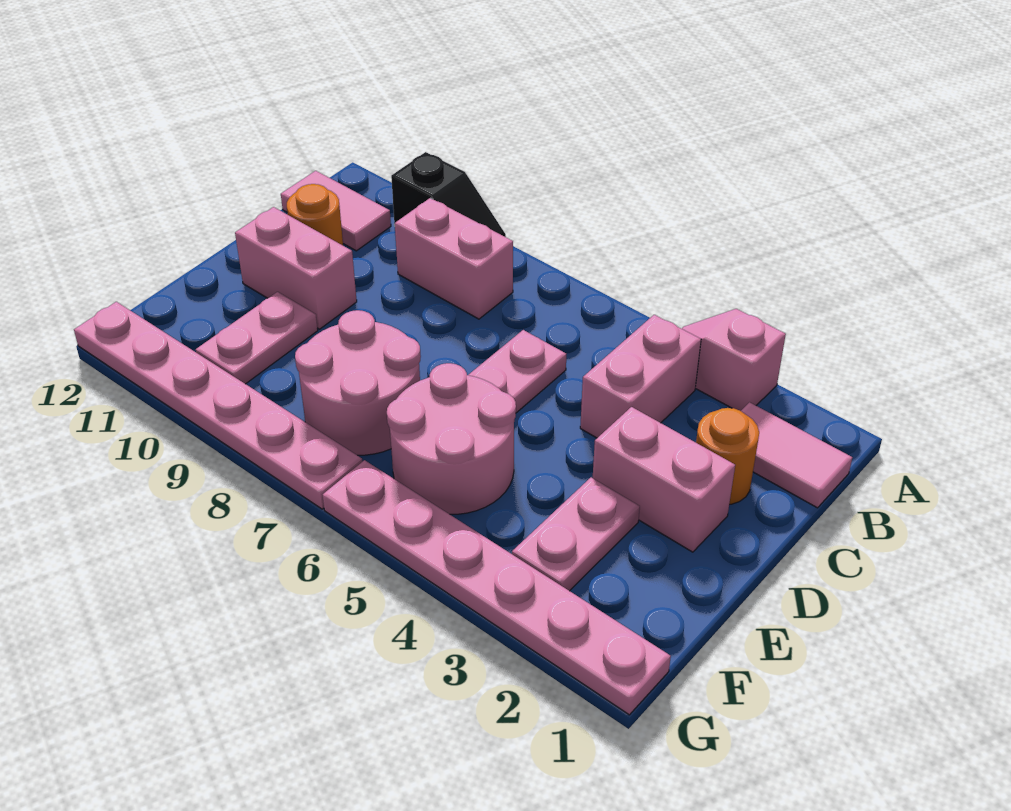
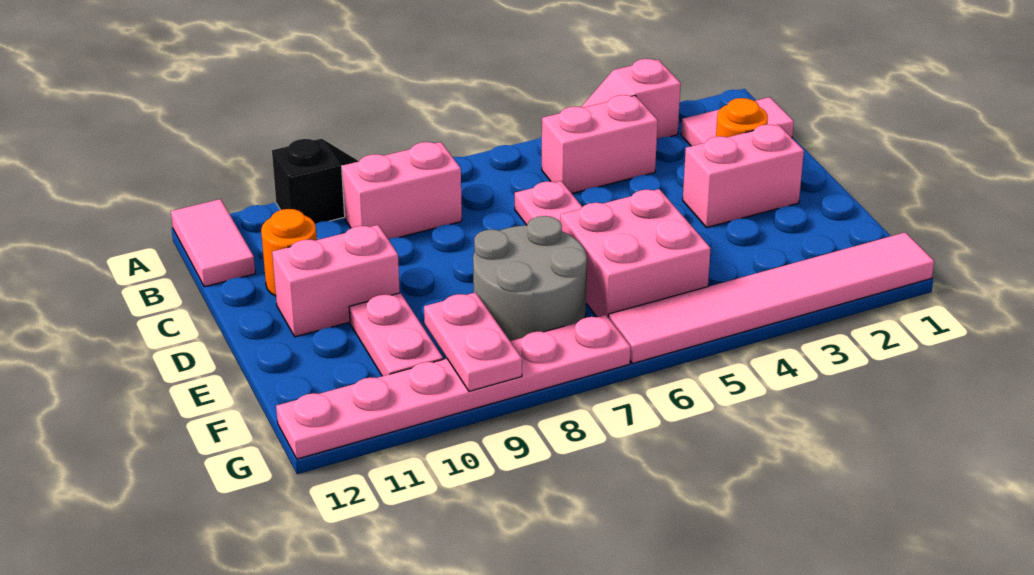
pink 1x2 brick [580,315,701,438] -> pink 1x2 brick turned to [542,95,658,193]
pink 1x2 tile [281,171,391,251] -> pink 1x2 tile turned to [171,199,255,287]
pink 1x2 plate [512,478,640,591] -> pink 1x2 plate moved to [424,293,522,391]
pink 2x2 round brick [387,363,516,514] -> pink 2x2 brick [560,189,711,317]
pink 2x2 round brick [295,310,421,455] -> grey 2x2 round brick [473,216,587,341]
pink 1x6 plate [323,460,671,715] -> pink 1x6 tile [608,232,934,364]

